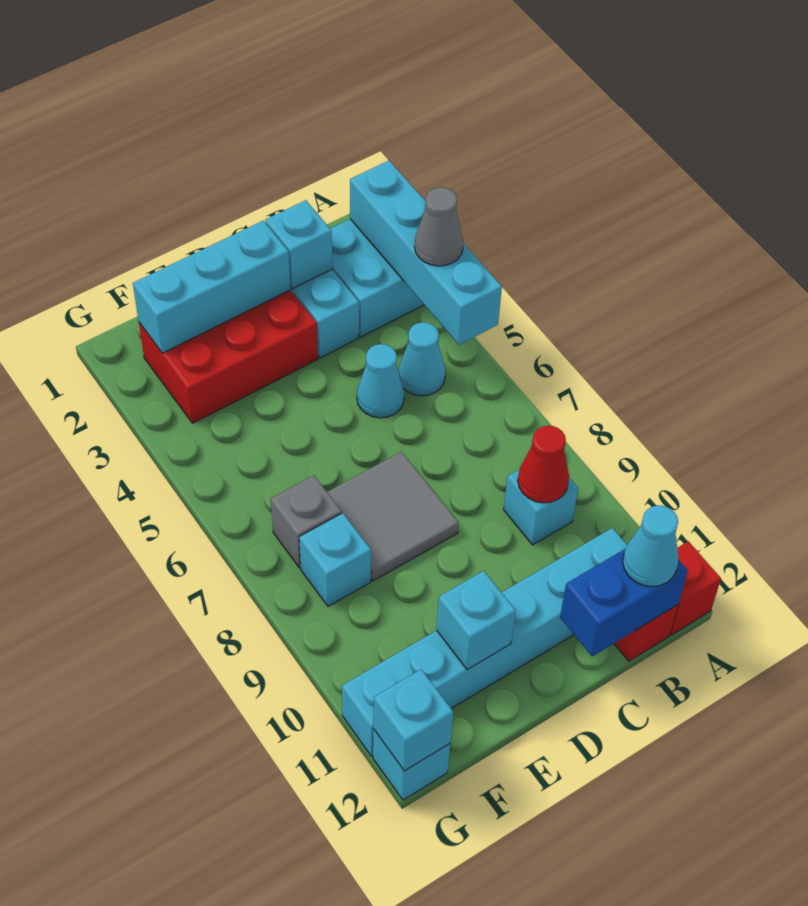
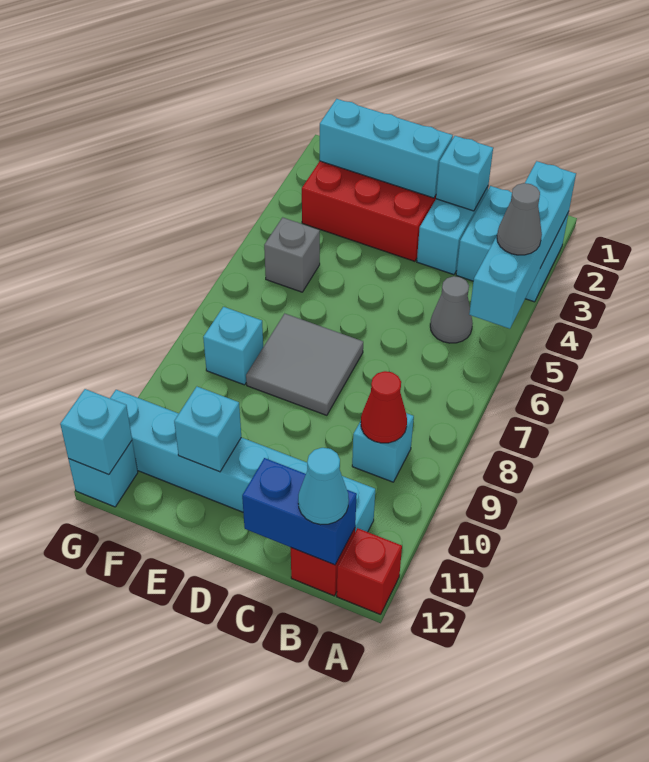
cyan 1x1 cone [398,322,445,396] -> grey 1x1 cone [430,276,473,343]
cyan 1x1 cone [357,344,404,418] -> none
grey 1x1 brick [271,476,341,568] -> grey 1x1 brick moved to [264,217,320,292]

